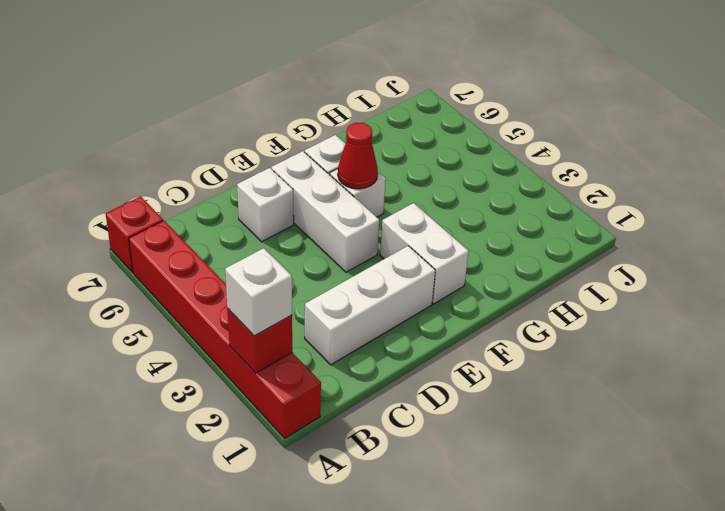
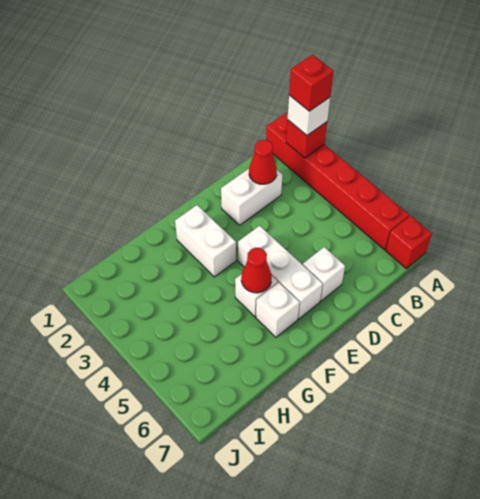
none -> red 1x1 brick [289,55,334,111]
white 1x3 brick [305,246,435,365] -> white 1x2 brick [221,169,282,225]
none -> red 1x1 cone [249,140,277,184]

